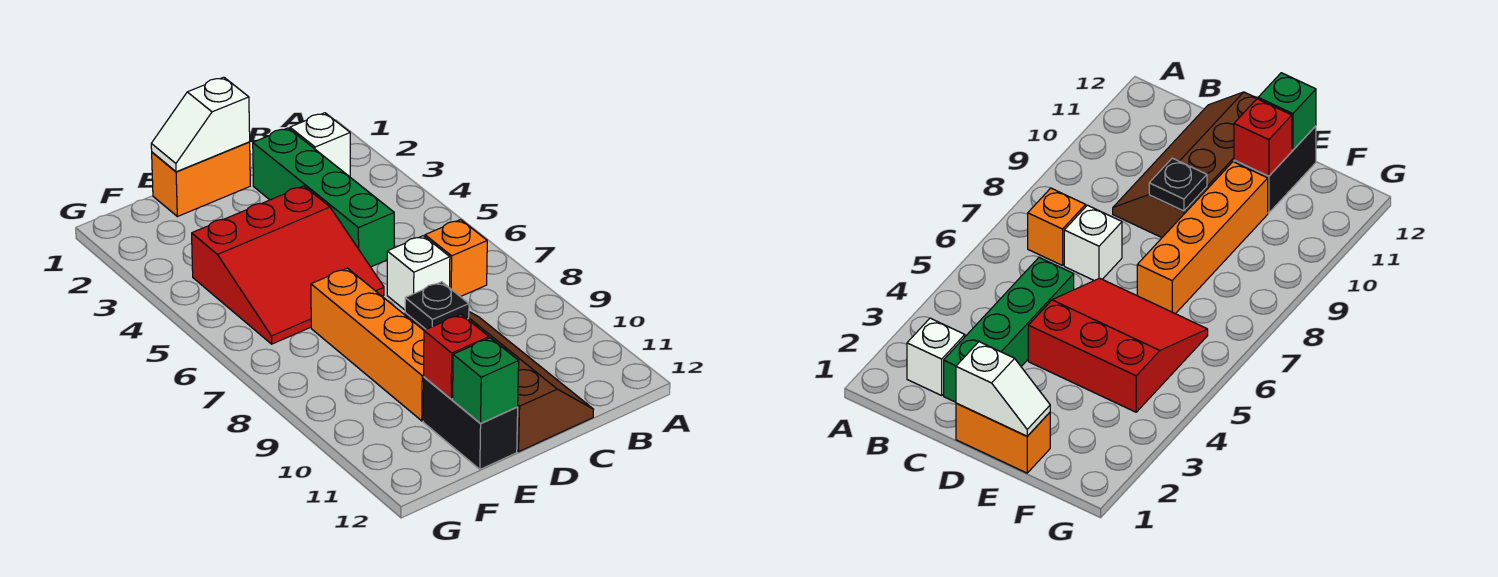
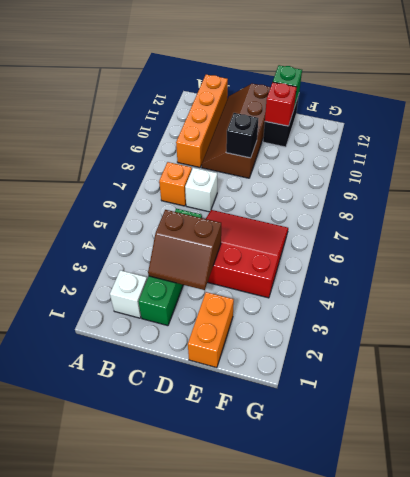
none -> brown 2x2 slope [148,210,221,290]
orange 1x2 brick [152,142,250,217] -> orange 1x2 brick turned to [188,292,234,368]
white 1x2 slope [151,77,250,172] -> none
black 1x1 plate [405,282,469,329] -> black 1x1 brick [226,113,258,158]
orange 1x4 brick [311,268,424,421] -> orange 1x4 brick moved to [176,75,228,167]

